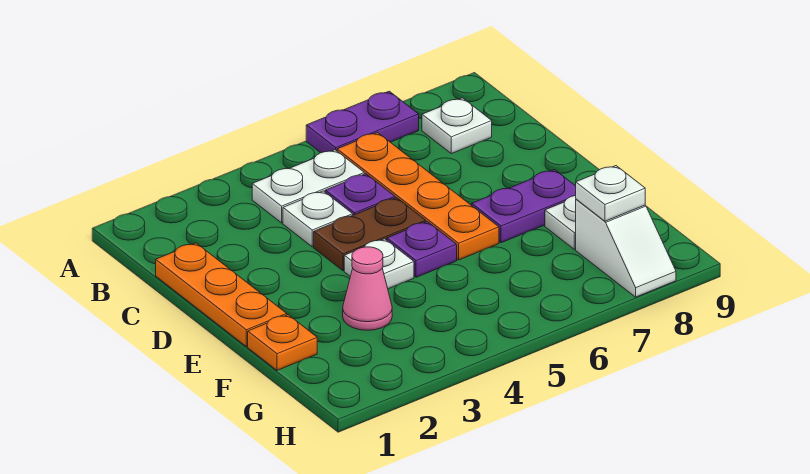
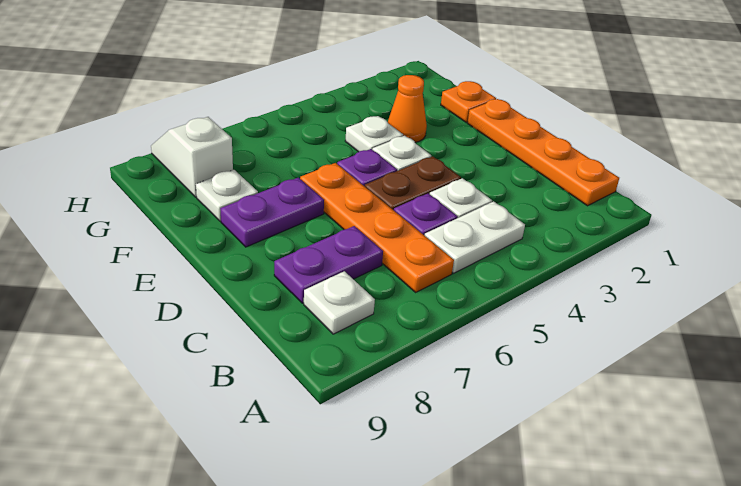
purple 1x2 plate [306,91,419,153] -> purple 1x2 plate moved to [274,226,383,303]
orange 1x3 plate [156,243,287,346] -> orange 1x4 plate [468,99,619,206]
pink 1x1 cone [343,247,392,330] -> orange 1x1 cone [388,75,427,142]
white 1x1 plate [576,166,645,221] -> white 1x1 plate moved to [345,116,403,152]

